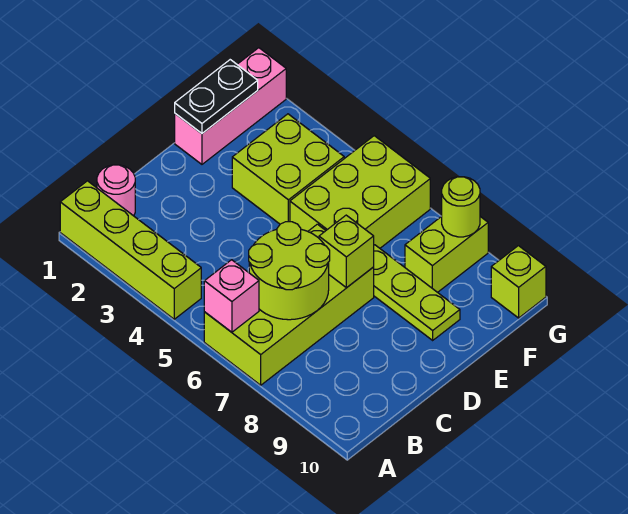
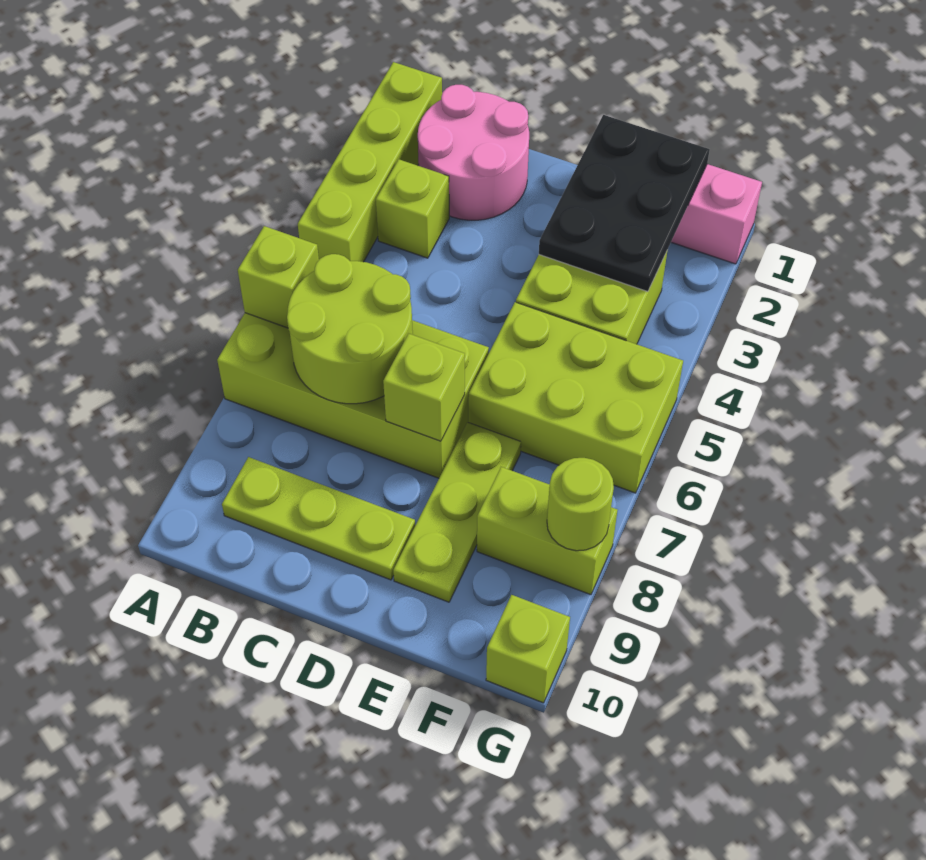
pink 1x1 brick [204,260,259,332] -> lime 1x1 brick [238,226,319,328]
pink 1x1 round brick [97,165,135,216] -> pink 2x2 round brick [418,85,529,220]
none -> lime 1x1 brick [376,159,449,258]
none -> lime 1x3 plate [222,457,415,580]
black 1x2 plate [175,60,258,133] -> black 2x3 plate [539,115,710,292]

